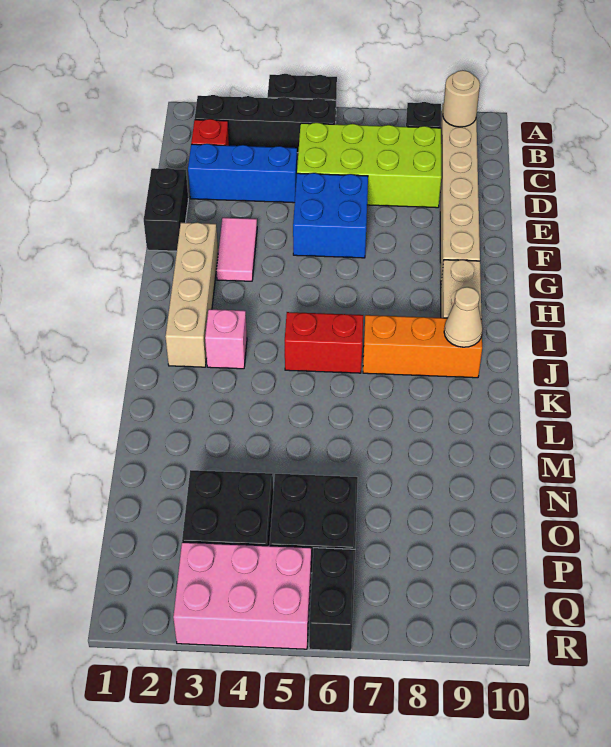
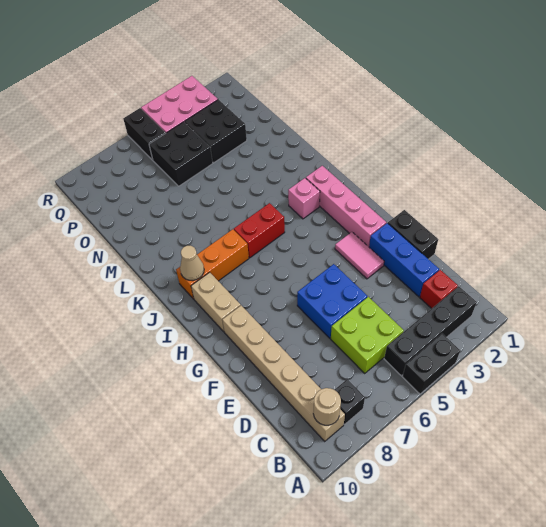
lime 2x4 brick [297,123,441,208] -> lime 2x2 brick [331,297,404,373]
blue 1x3 brick [188,144,297,203] -> blue 1x3 brick turned to [369,223,439,297]
tan 1x4 brick [165,222,218,367] -> pink 1x4 brick [306,166,386,247]

